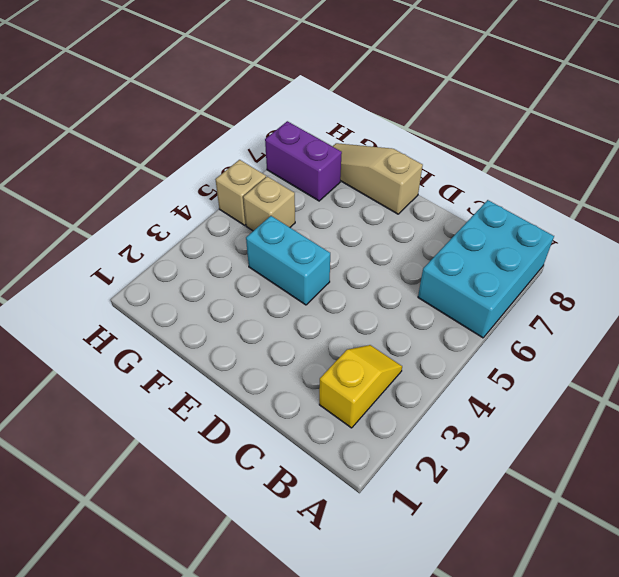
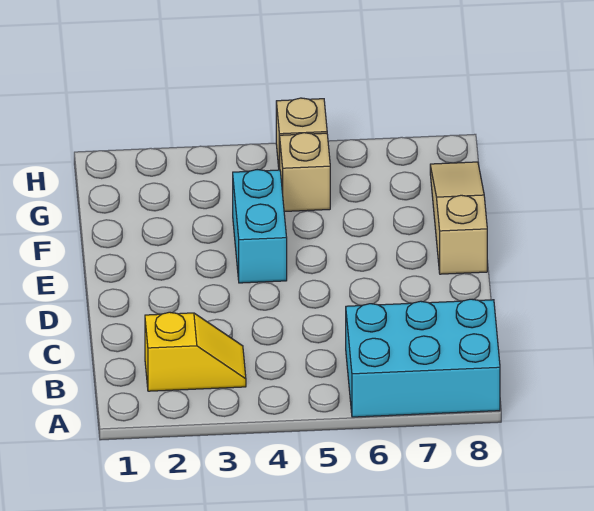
purple 1x2 brick [265,121,342,201] -> none

